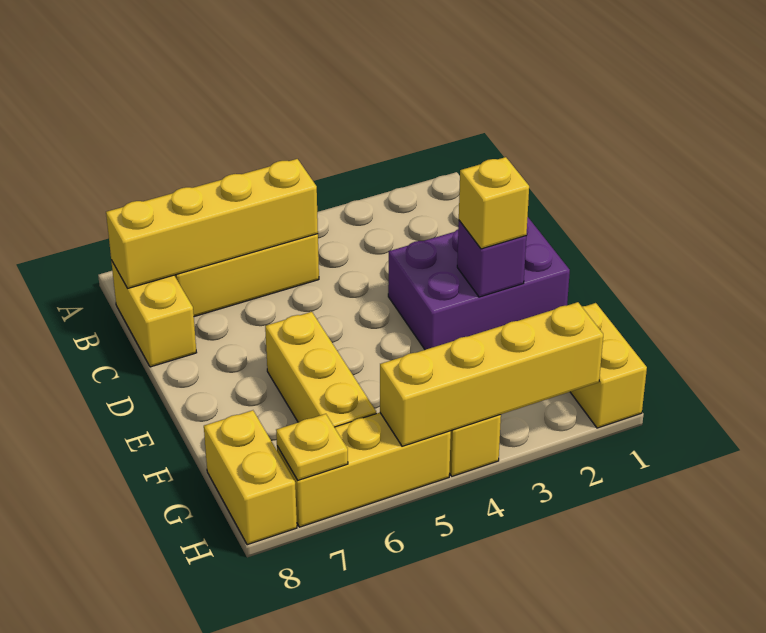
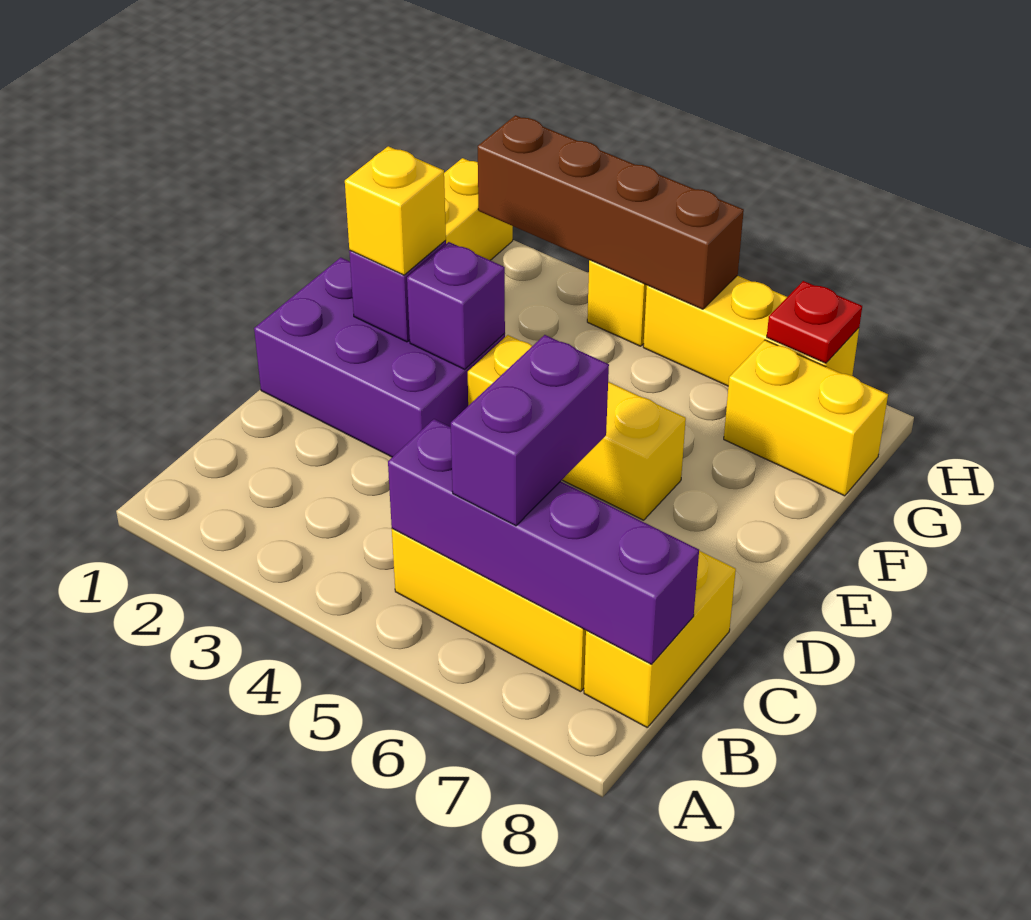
yellow 1x4 brick [106,159,318,288] -> purple 1x4 brick [388,419,699,664]
none -> purple 1x2 brick [451,335,609,526]
none -> purple 1x1 brick [407,242,505,369]
yellow 1x3 brick [265,312,376,427] -> yellow 1x3 brick turned to [468,335,686,520]
yellow 1x2 brick [204,410,297,545] -> yellow 1x2 brick turned to [724,340,888,496]
yellow 1x4 brick [380,302,603,446] -> brown 1x4 brick [478,115,744,309]
yellow 1x1 plate [276,414,348,480] -> red 1x1 plate [767,281,862,363]

